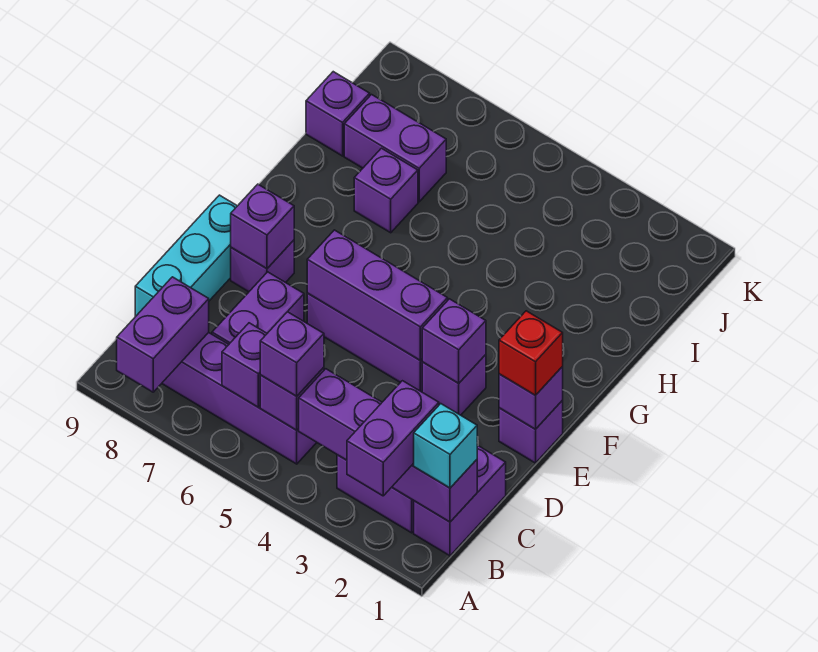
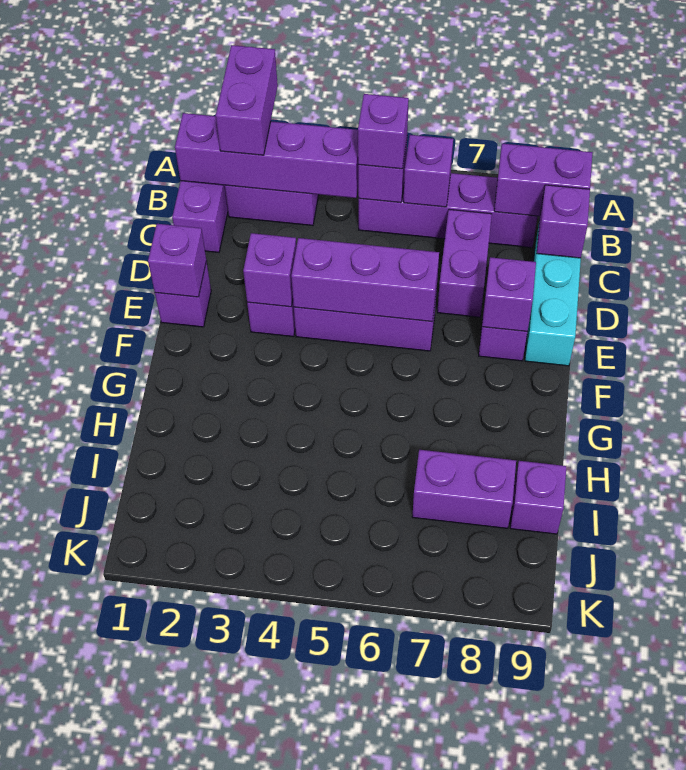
purple 1x2 brick [117,277,209,392] -> purple 1x2 brick turned to [494,144,593,216]
cyan 1x1 brick [414,404,477,488] -> none
red 1x1 brick [499,311,563,396] -> none
purple 1x1 brick [354,148,418,233] -> purple 1x1 brick moved to [537,185,590,258]

